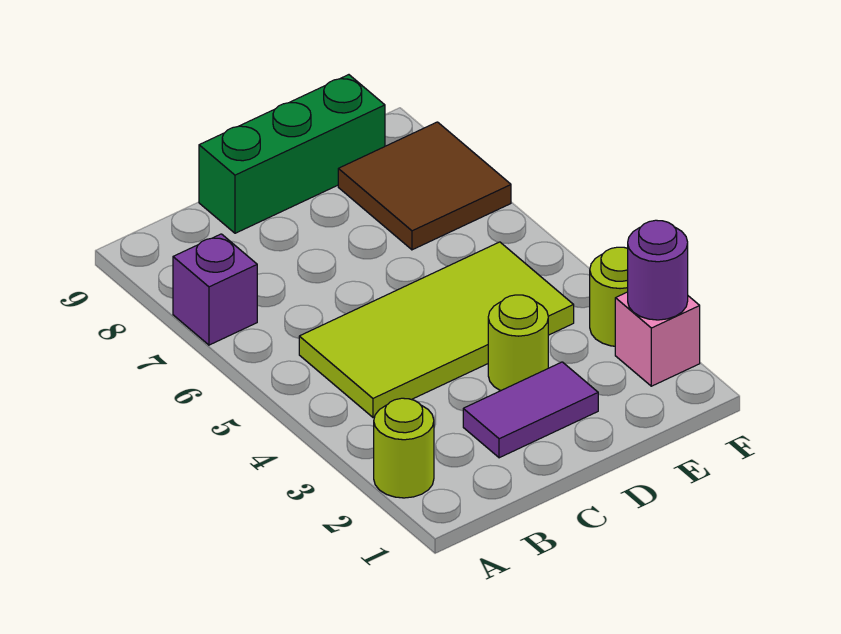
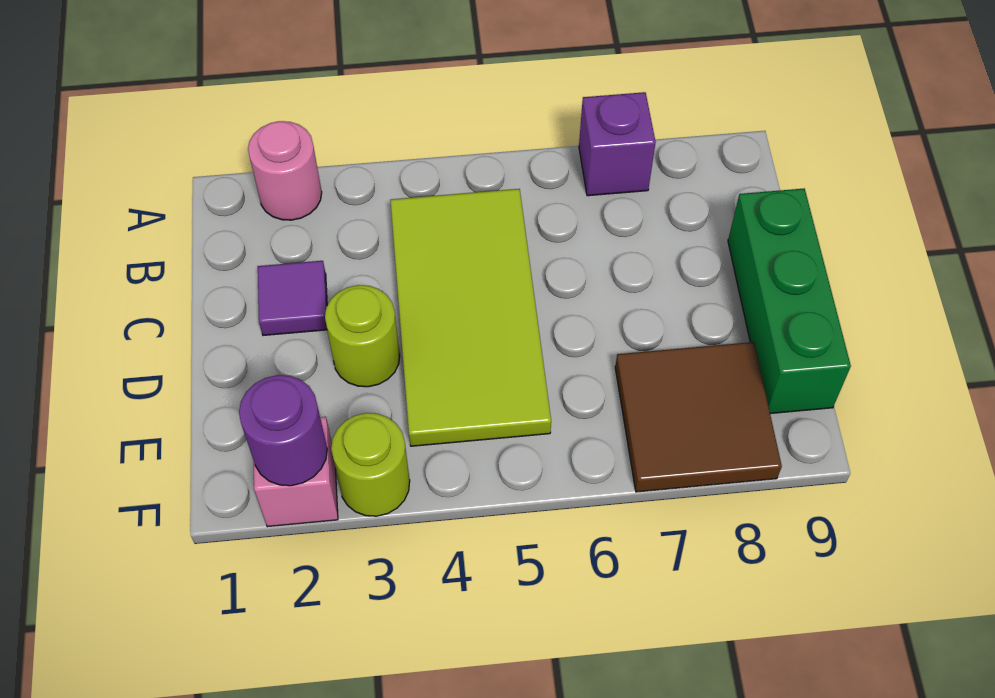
lime 1x1 round brick [374,398,434,498] -> pink 1x1 round brick [248,121,322,220]
purple 1x2 tile [463,362,598,458] -> purple 1x1 tile [258,261,327,335]

